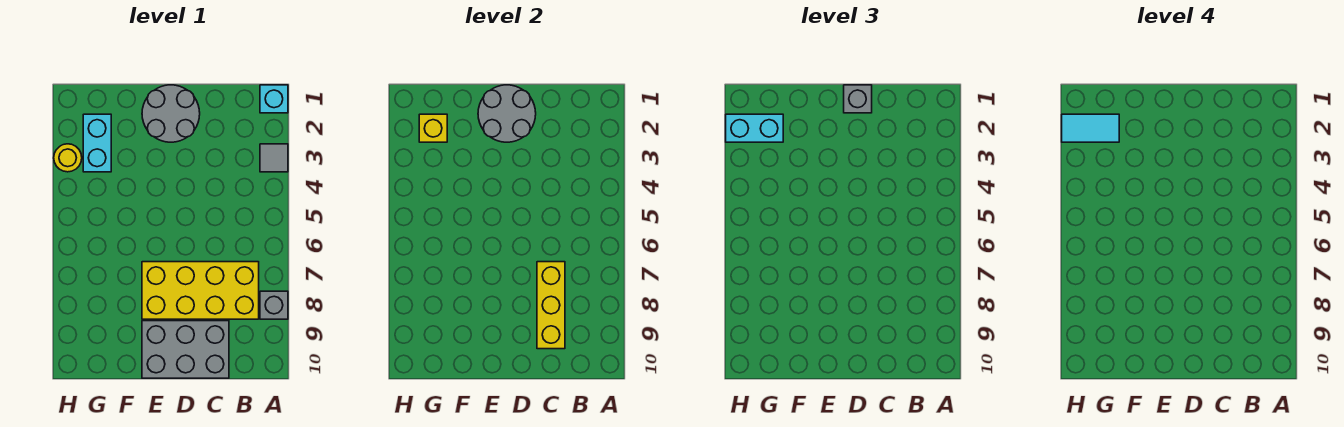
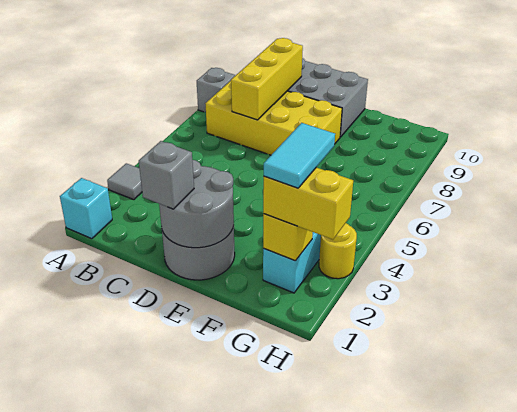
cyan 1x2 brick [726,114,783,142] -> yellow 1x2 brick [263,168,353,239]
cyan 1x2 tile [1062,114,1119,142] -> cyan 1x2 tile turned to [264,123,335,188]

